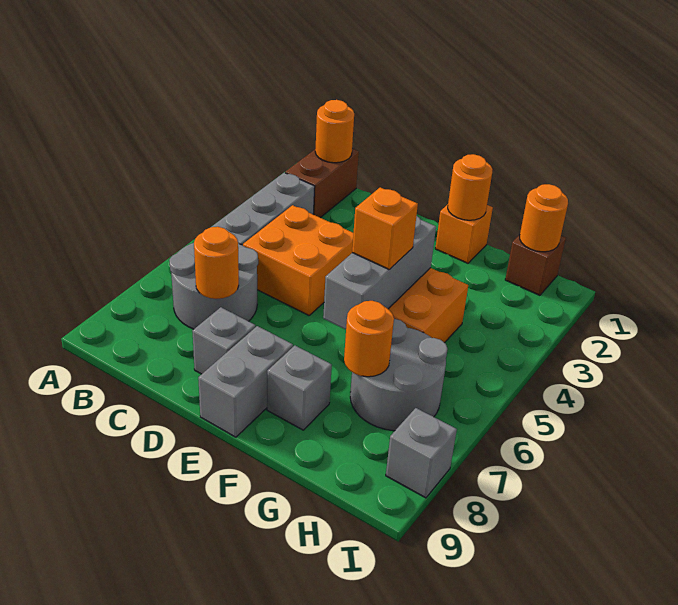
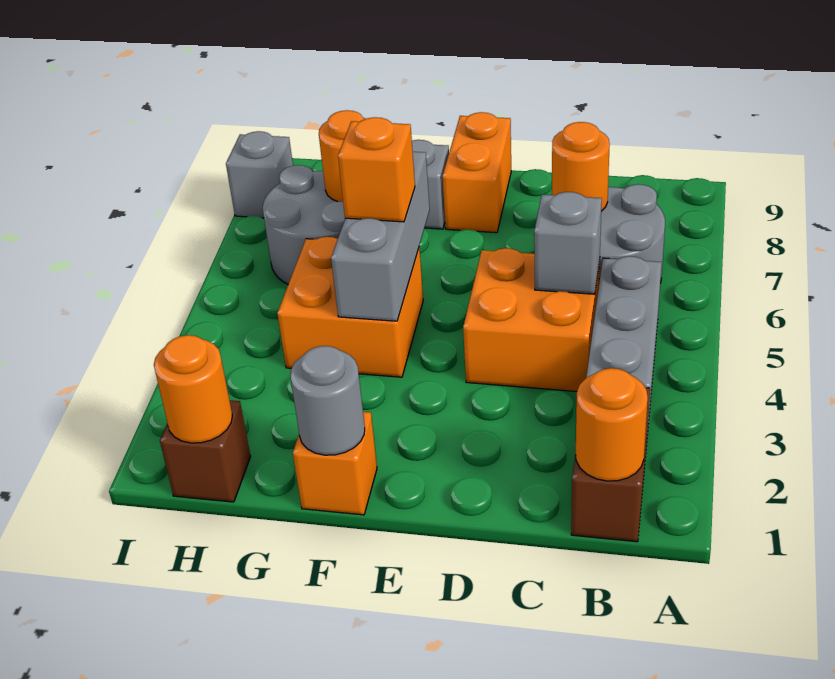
grey 1x1 brick [193,307,255,374] -> grey 1x1 brick moved to [534,192,602,294]
grey 1x2 brick [198,326,293,437] -> orange 1x2 brick [443,112,511,233]
orange 1x1 round brick [448,154,493,220] -> grey 1x1 round brick [290,346,365,455]

